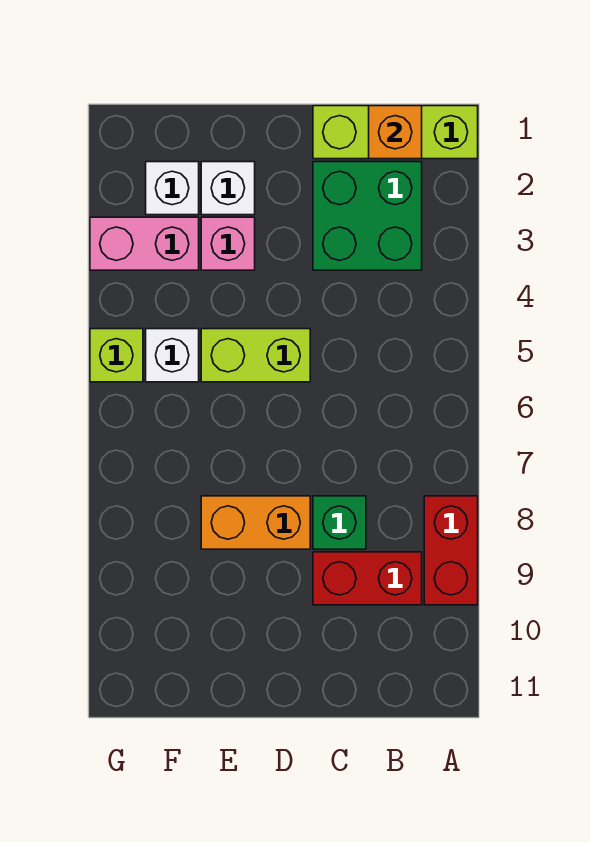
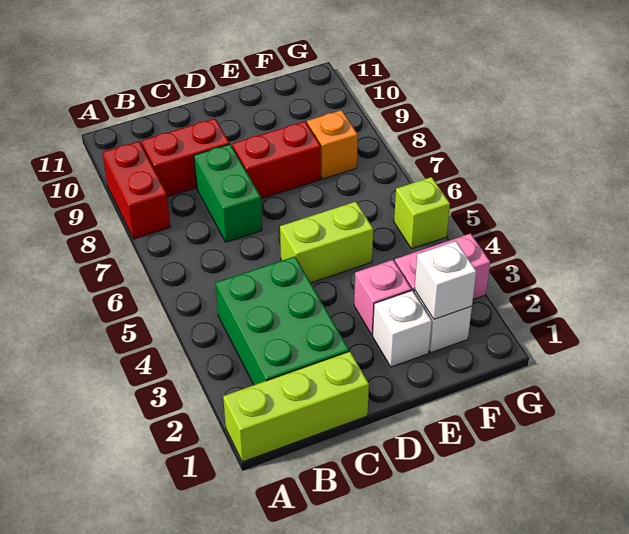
orange 1x1 brick [369,106,422,159] -> orange 1x1 brick moved to [307,110,358,179]
green 2x2 brick [313,162,422,270] -> green 2x3 brick [216,256,349,385]
green 1x1 brick [313,496,366,549] -> green 1x2 brick [194,144,262,242]
orange 1x2 brick [201,496,310,549] -> red 1x2 brick [232,121,321,199]
white 1x1 brick [146,329,199,382] -> white 1x1 brick moved to [415,241,476,319]

